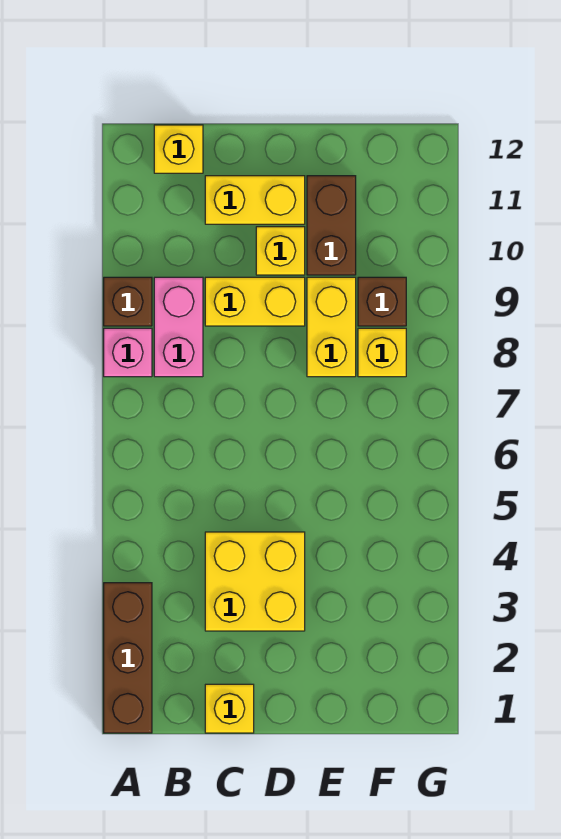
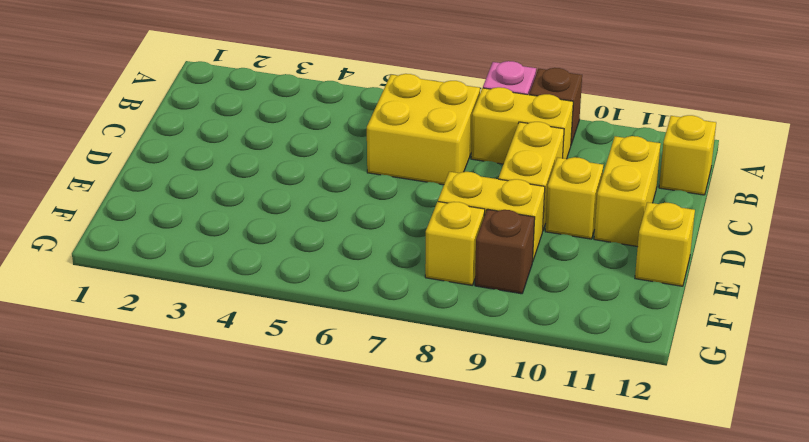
brown 1x3 brick [104,583,152,733] -> none
pink 1x2 brick [154,277,203,377] -> yellow 1x2 brick [471,87,573,164]
yellow 1x1 brick [205,684,254,733] -> yellow 1x1 brick moved to [635,202,695,286]
yellow 2x2 brick [205,532,305,631] -> yellow 2x2 brick moved to [367,74,480,185]
brown 1x2 brick [307,176,356,275] -> none

